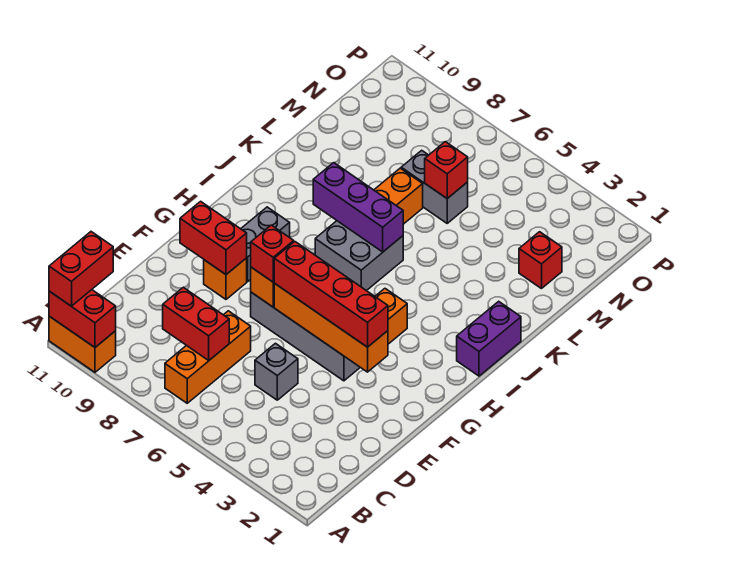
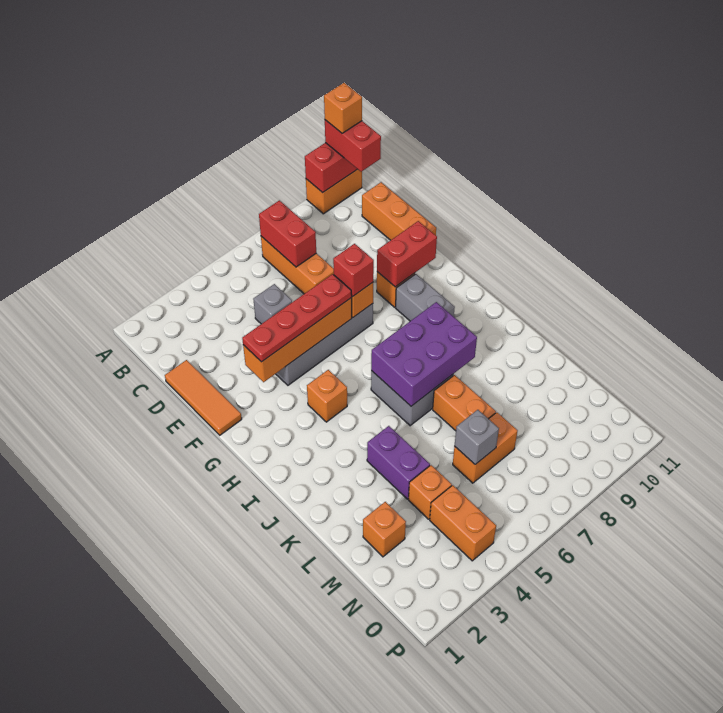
none -> orange 1x1 brick [324,83,362,133]
red 1x2 brick [163,287,229,360] -> red 1x2 brick turned to [259,200,316,267]
none -> orange 1x3 brick [362,182,436,240]
none -> orange 1x3 tile [165,360,242,435]
red 1x4 brick [274,242,388,347] -> red 1x4 plate [242,274,352,362]
purple 1x2 brick [457,301,521,376] -> purple 1x2 brick moved to [367,426,430,499]
purple 1x3 brick [313,163,403,252] -> purple 2x3 brick [371,302,477,406]
red 1x1 brick [519,232,562,289] -> orange 1x1 brick [363,502,406,557]
none -> orange 1x1 brick [408,465,452,519]
grey 1x2 brick [401,150,468,223] -> orange 1x2 brick [453,412,517,483]
red 1x1 brick [425,142,468,198] -> grey 1x1 brick [455,410,499,464]
none -> orange 1x2 brick [430,485,496,561]

